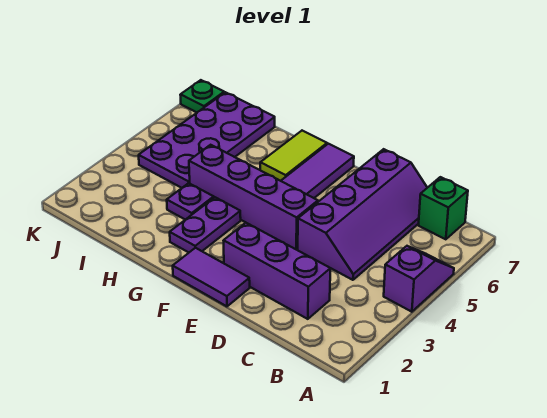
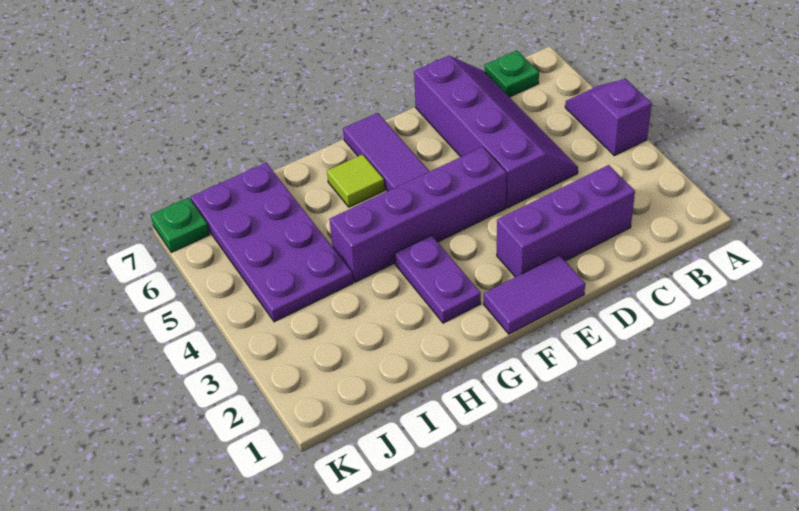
green 1x1 brick [419,177,468,239] -> green 1x1 plate [485,50,539,97]
lime 1x2 tile [260,131,327,181] -> lime 1x1 tile [327,154,385,207]
purple 1x1 plate [167,183,214,220] -> none

